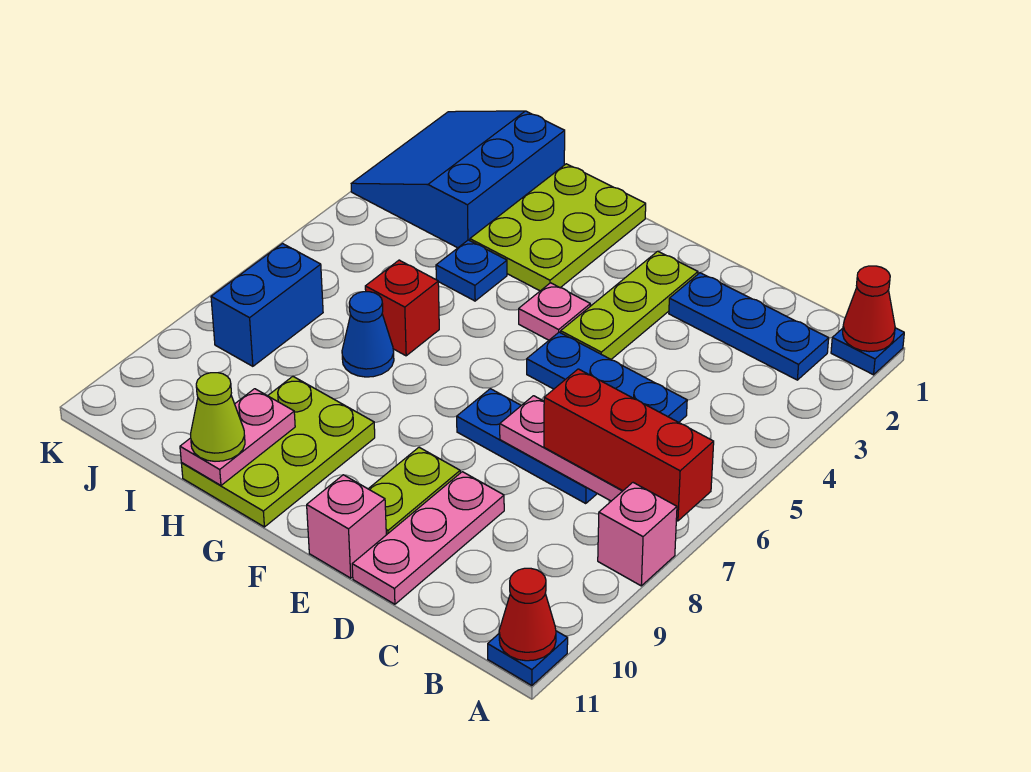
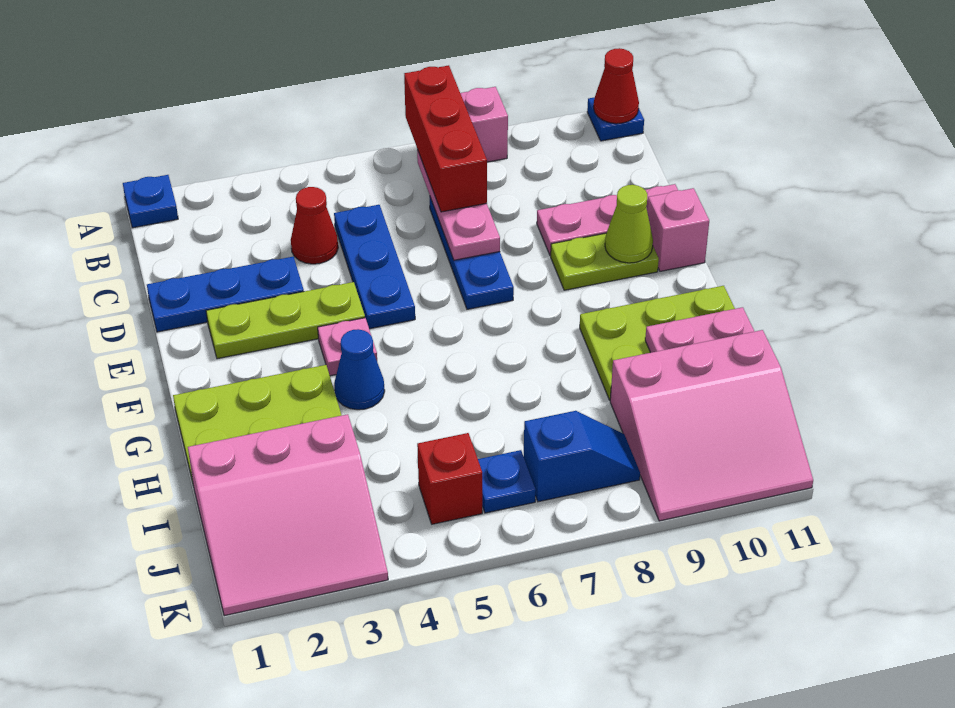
red 1x1 cone [843,266,895,352] -> red 1x1 cone moved to [291,187,338,264]
blue 1x3 plate [669,273,829,380] -> blue 1x3 plate turned to [147,257,304,332]
blue 1x1 plate [436,240,507,301] -> blue 1x1 plate moved to [478,450,536,513]
red 1x1 brick [365,260,439,356] -> red 1x1 brick moved to [417,433,482,524]
blue 1x1 cone [342,292,394,377] -> blue 1x1 cone moved to [334,329,385,410]
lime 1x1 cone [191,373,245,461] -> lime 1x1 cone moved to [605,185,653,263]
blue 3x3 slope [351,111,565,248] -> pink 3x3 slope [188,414,388,616]
none -> pink 3x3 slope [610,330,813,521]
blue 1x2 brick [211,244,323,366] -> blue 1x2 slope [524,411,640,502]

